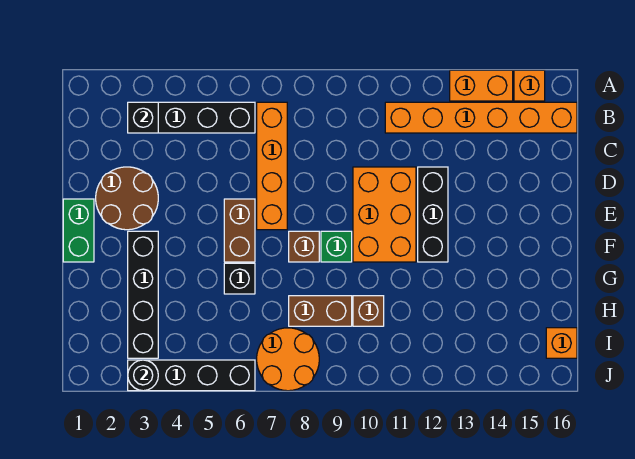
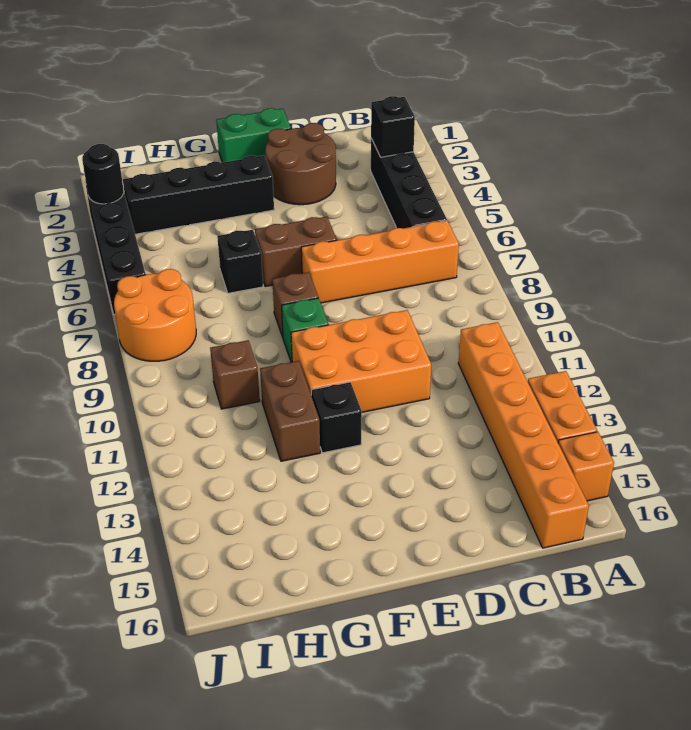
black 1x3 brick [418,167,448,262] -> black 1x1 brick [311,382,362,453]
brown 1x2 brick [289,296,352,326] -> brown 1x2 brick moved to [260,361,320,461]
orange 1x1 brick [546,328,577,358] -> none

